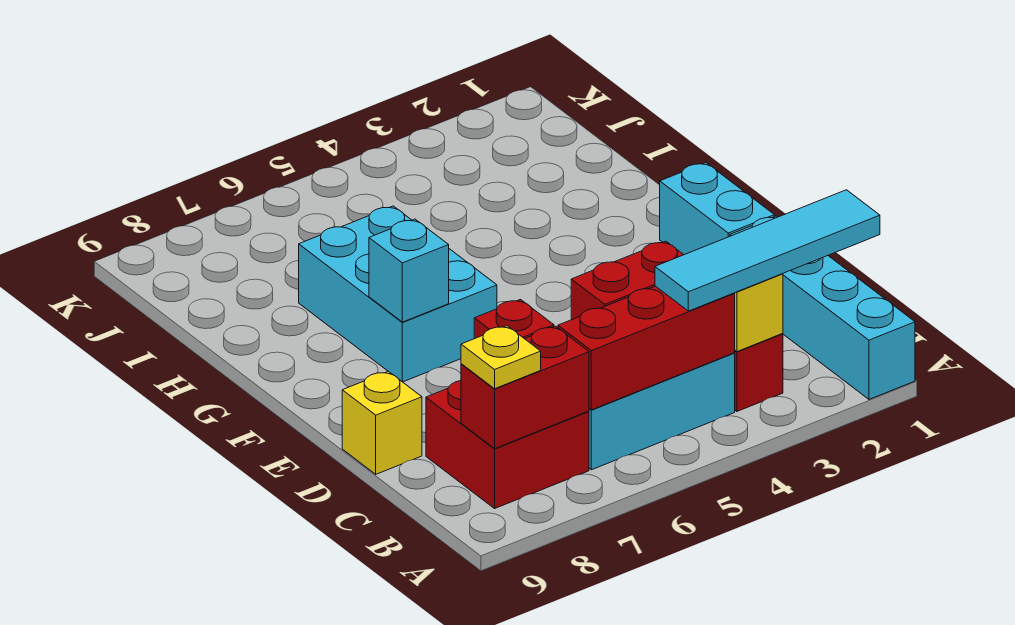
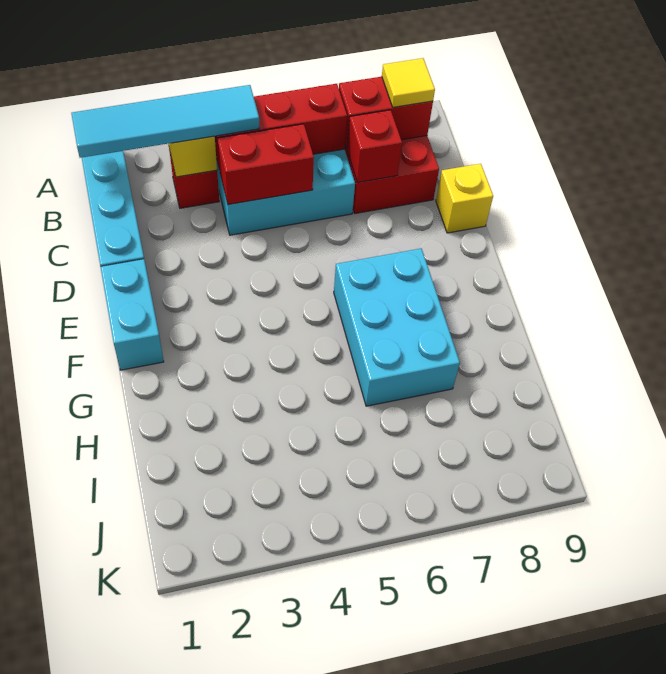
yellow 1x1 plate [461,326,541,389] -> yellow 1x1 tile [382,58,435,107]
cyan 1x1 brick [369,219,449,322] -> none

